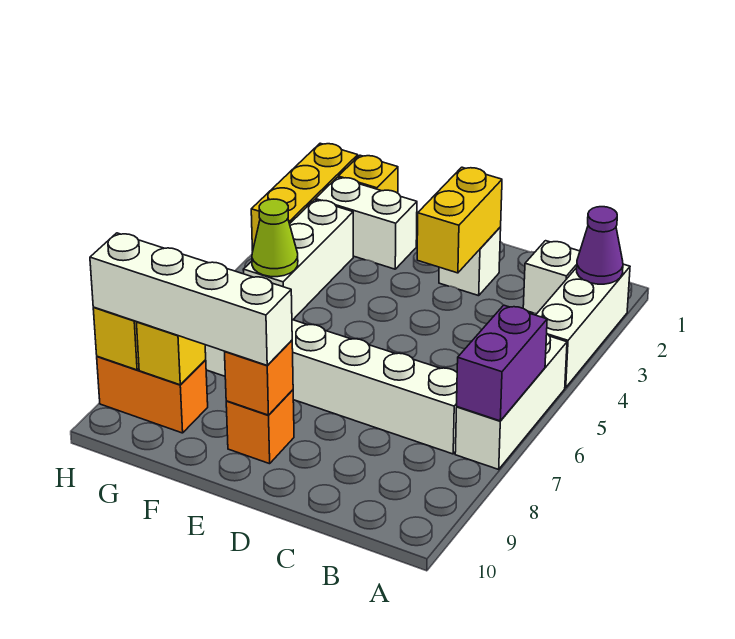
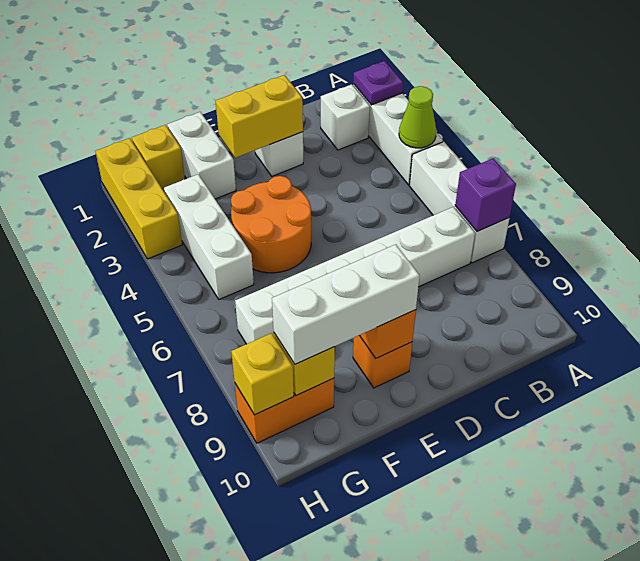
purple 1x1 cone [577,207,623,284] -> purple 1x1 plate [353,61,403,105]
purple 1x2 brick [457,305,547,421] -> purple 1x1 brick [455,158,516,232]
yellow 1x2 brick [417,167,502,273] -> yellow 1x2 brick turned to [216,75,303,158]
none -> orange 2x2 round brick [231,176,311,273]
white 1x4 brick [90,233,292,365] -> white 1x3 brick [272,244,420,364]
white 1x2 brick [315,177,417,269] -> white 1x2 brick turned to [167,112,236,199]
lime 1x1 cone [252,199,298,277] -> lime 1x1 cone moved to [399,86,436,148]

